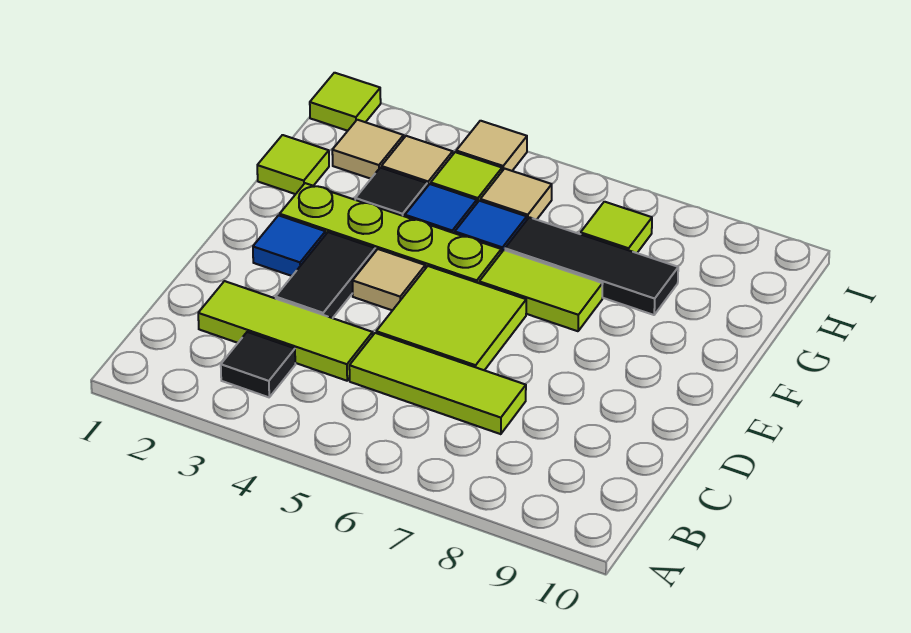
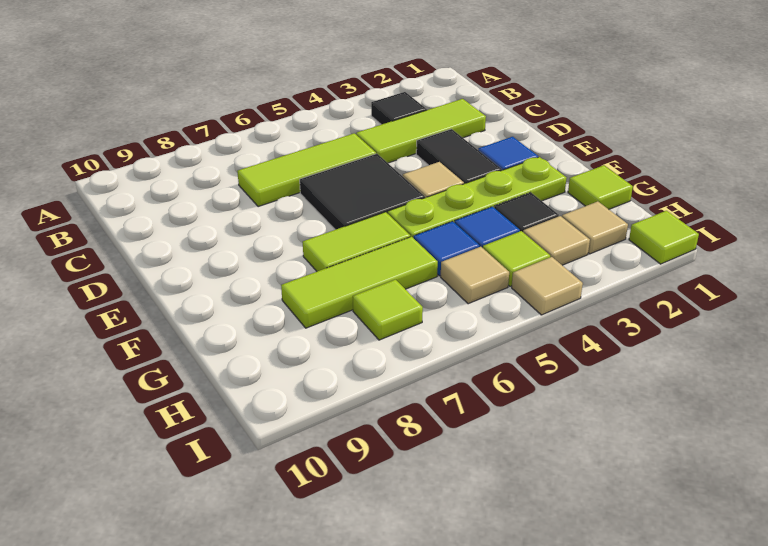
lime 2x2 tile [376,266,526,370] -> black 2x2 tile [300,154,425,230]
black 1x3 tile [505,217,678,315] -> lime 1x3 tile [281,237,438,328]

